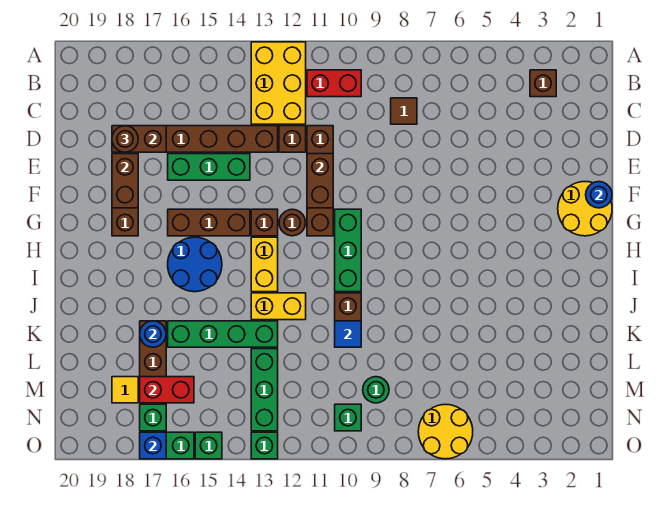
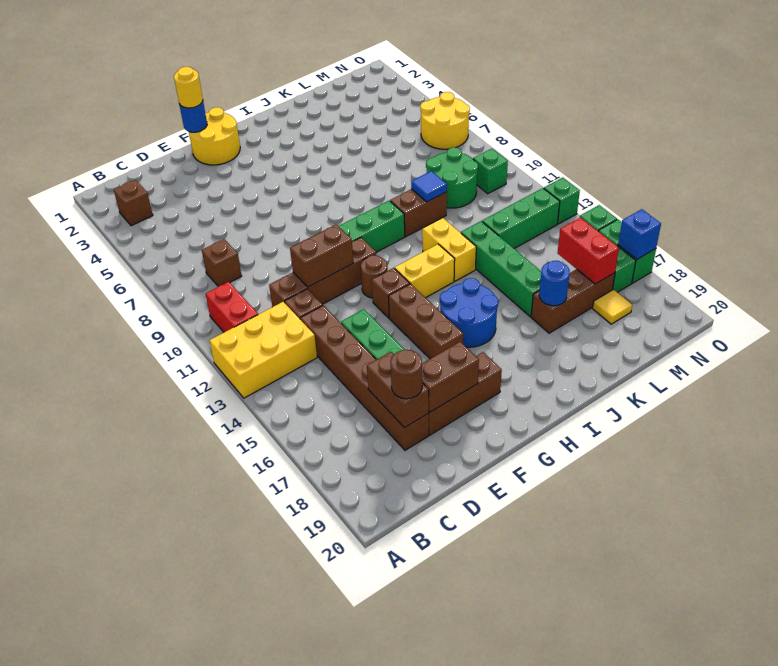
brown 1x1 tile [391,98,417,124] -> brown 1x1 brick [202,239,242,286]
none -> yellow 1x1 round brick [174,67,203,108]
green 1x1 round brick [363,377,389,403] -> green 2x2 round brick [426,147,478,208]

